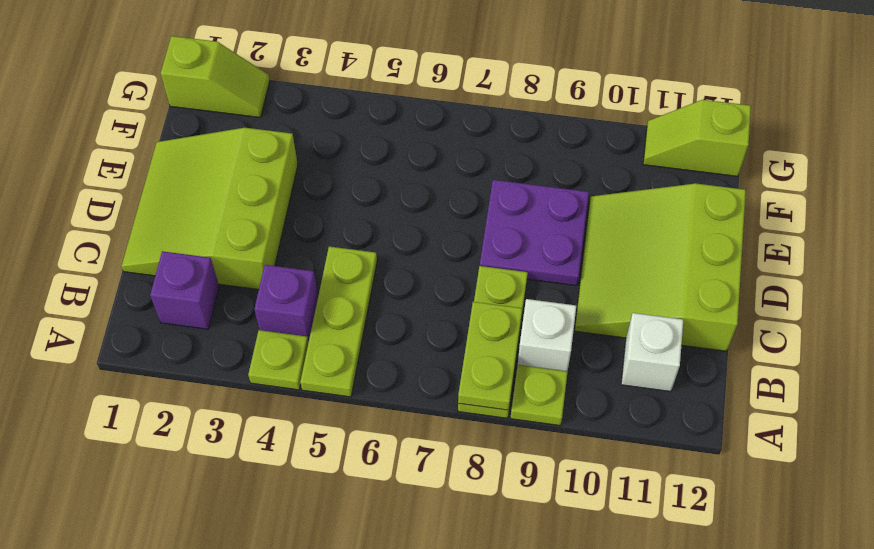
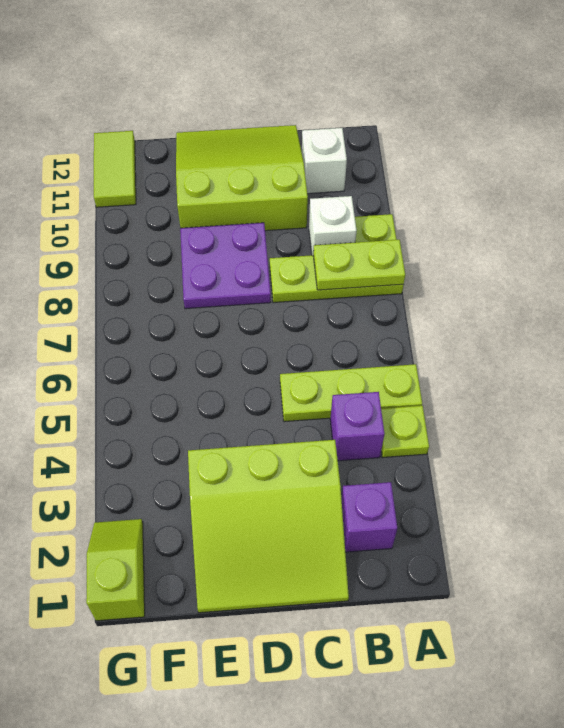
lime 3x3 slope [575,183,746,351] -> lime 3x3 slope turned to [176,125,308,231]
lime 1x2 slope [643,100,751,176] -> lime 1x2 tile [94,131,136,207]

